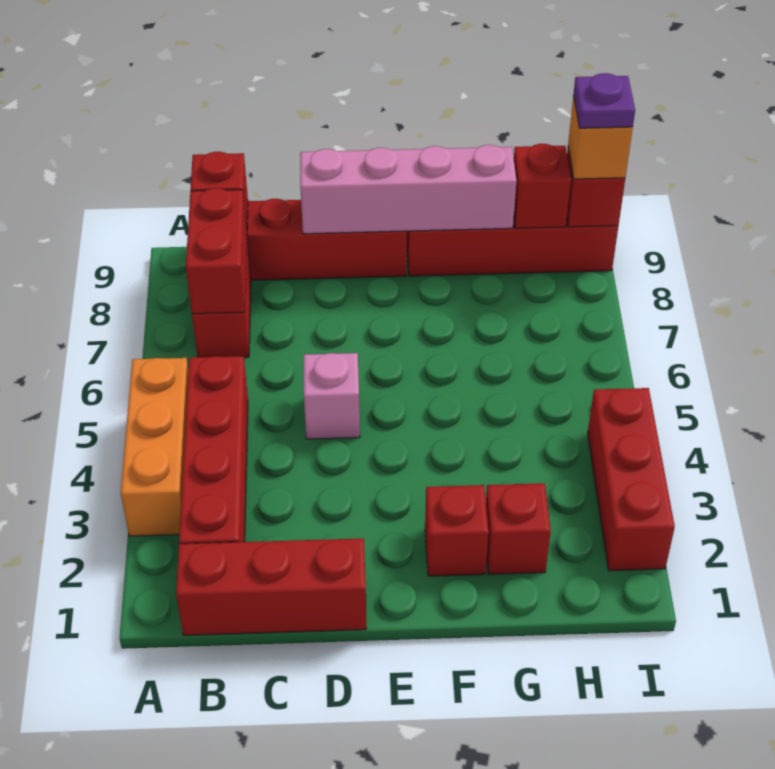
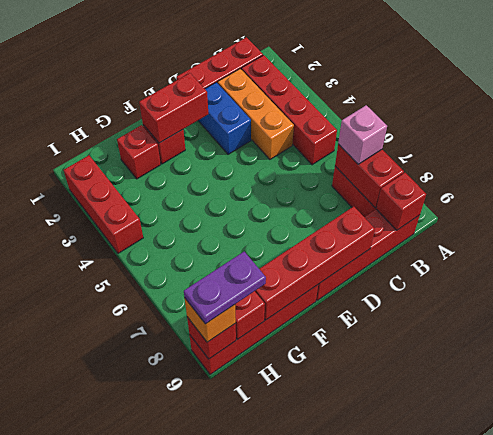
orange 1x3 brick [121,358,189,536] -> orange 1x3 brick moved to [218,69,294,159]
none -> blue 1x2 brick [198,82,251,154]
pink 1x1 brick [304,353,360,439] -> pink 1x1 brick moved to [338,105,387,164]
pink 1x4 brick [300,145,517,234] -> red 1x4 brick [255,207,375,320]
none -> red 1x2 brick [139,73,208,143]
purple 1x1 plate [574,73,635,128] -> purple 1x2 plate [184,252,266,324]

